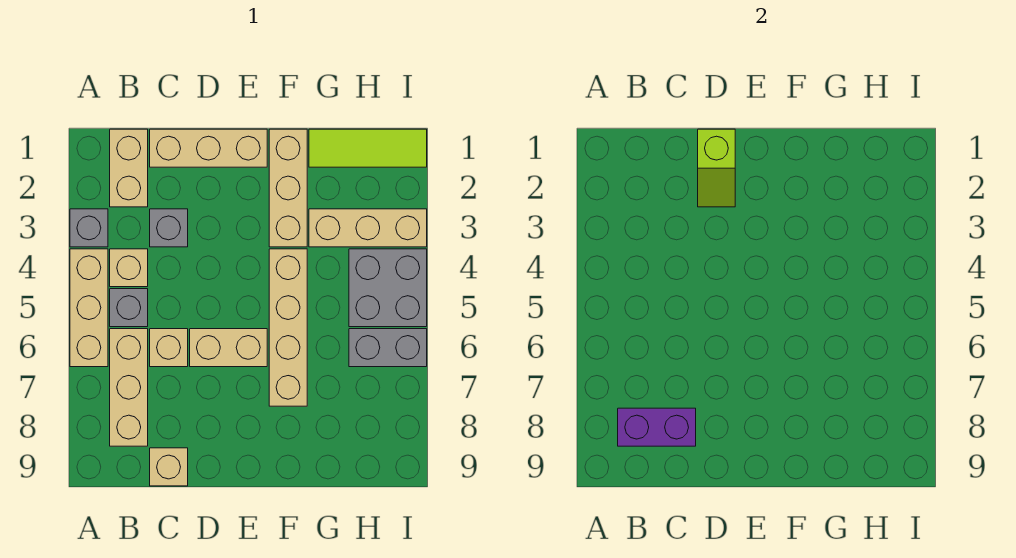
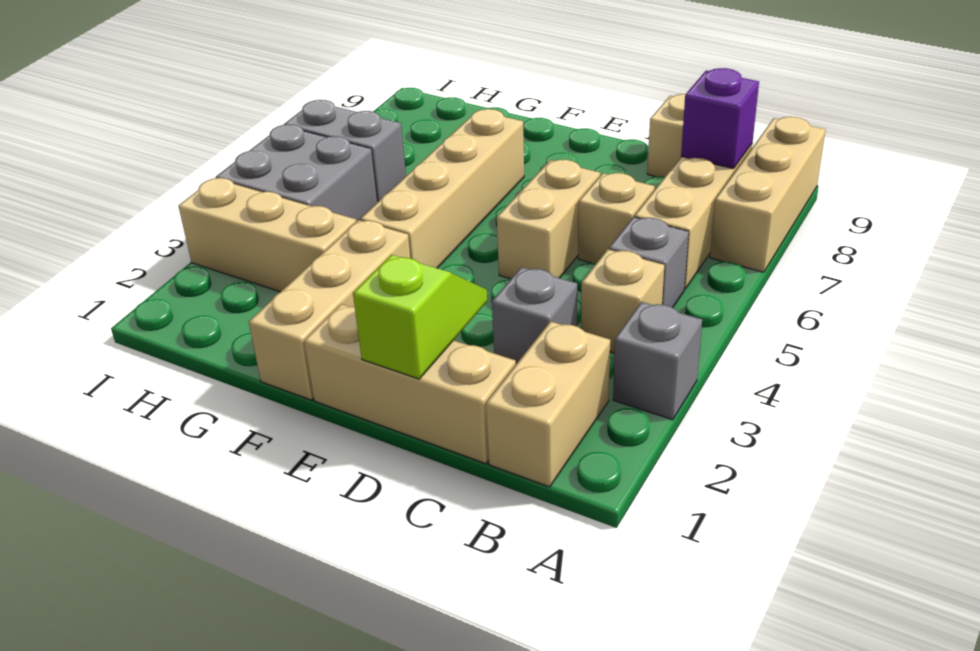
tan 1x3 brick [70,249,108,367] -> tan 1x3 brick moved to [710,117,826,272]
purple 1x2 brick [618,408,696,446] -> purple 1x1 brick [681,68,759,169]
tan 1x2 brick [190,329,267,367] -> tan 1x2 brick turned to [497,160,600,279]
lime 1x3 tile [309,129,427,167] -> none

